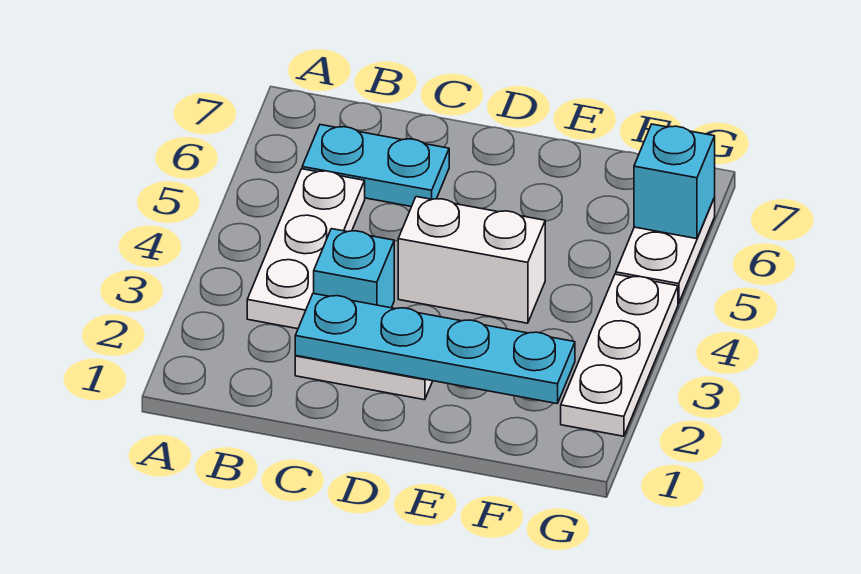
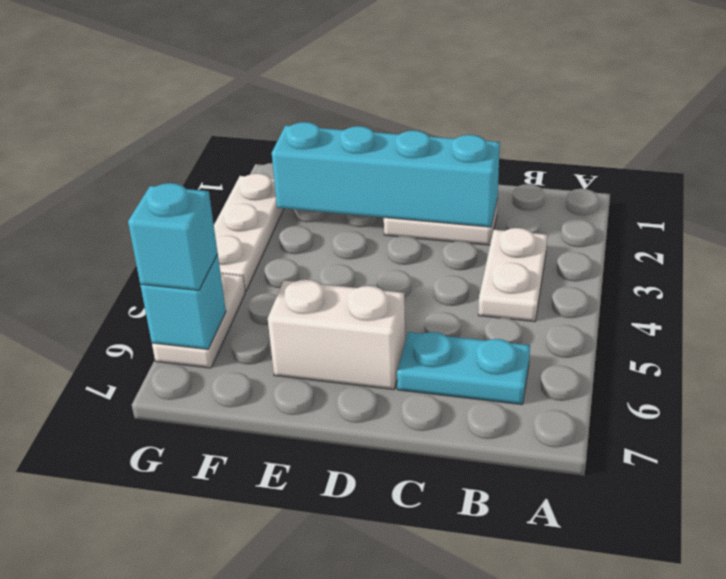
white 1x3 plate [247,169,365,329] -> white 1x2 plate [478,228,547,322]
cyan 1x4 plate [295,293,575,404] -> cyan 1x4 brick [272,122,500,227]
cyan 1x1 brick [314,229,394,308] -> cyan 1x1 brick moved to [128,183,218,290]
white 1x2 brick [398,197,545,323] -> white 1x2 brick moved to [268,279,405,390]

